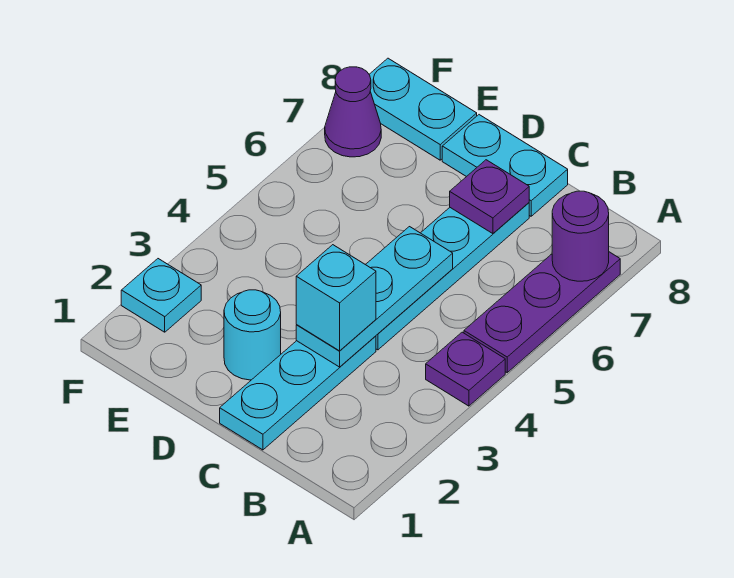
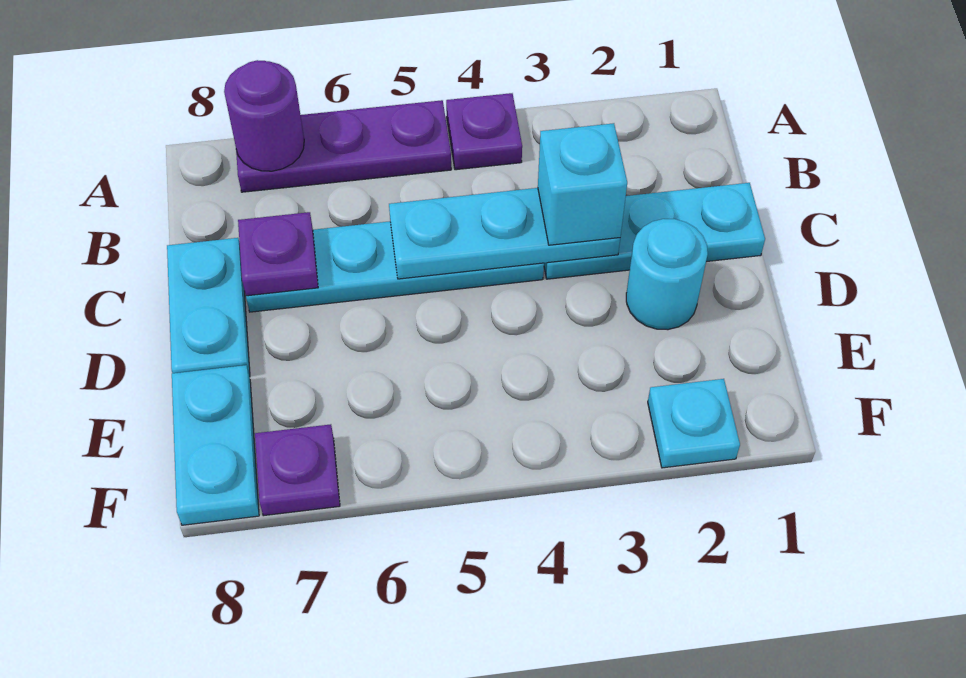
purple 1x1 cone [325,67,381,157] -> purple 1x1 plate [255,424,340,516]

